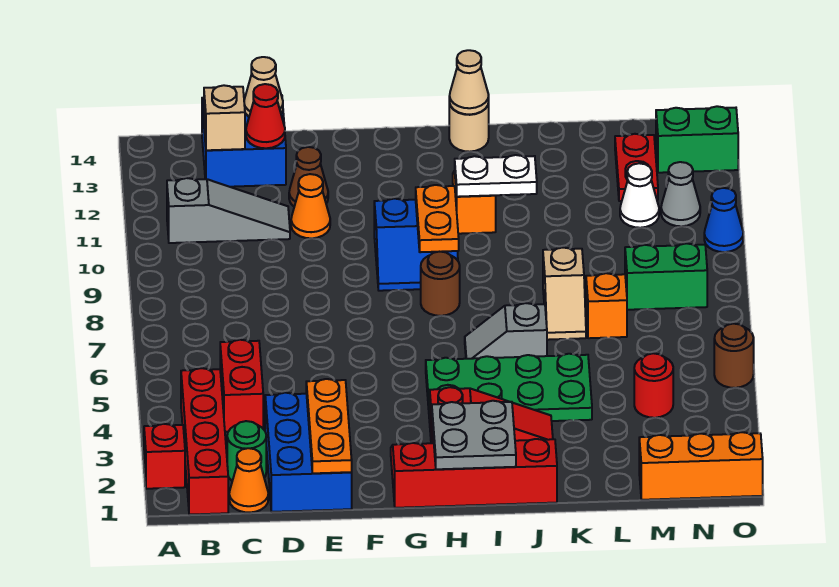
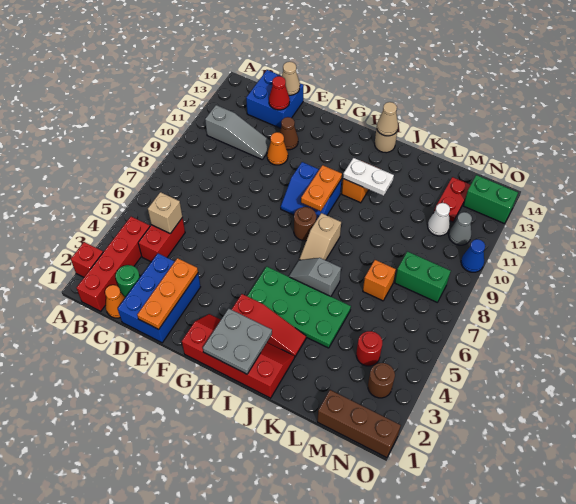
tan 1x1 brick [204,85,245,150] -> tan 1x1 brick moved to [148,192,182,234]
tan 1x2 slope [543,248,586,340] -> tan 1x2 slope moved to [299,213,341,260]
orange 1x3 brick [639,432,763,500] -> brown 1x3 brick [317,390,401,458]
brown 1x1 round brick [714,324,754,388] -> brown 1x1 round brick moved to [368,363,395,398]

